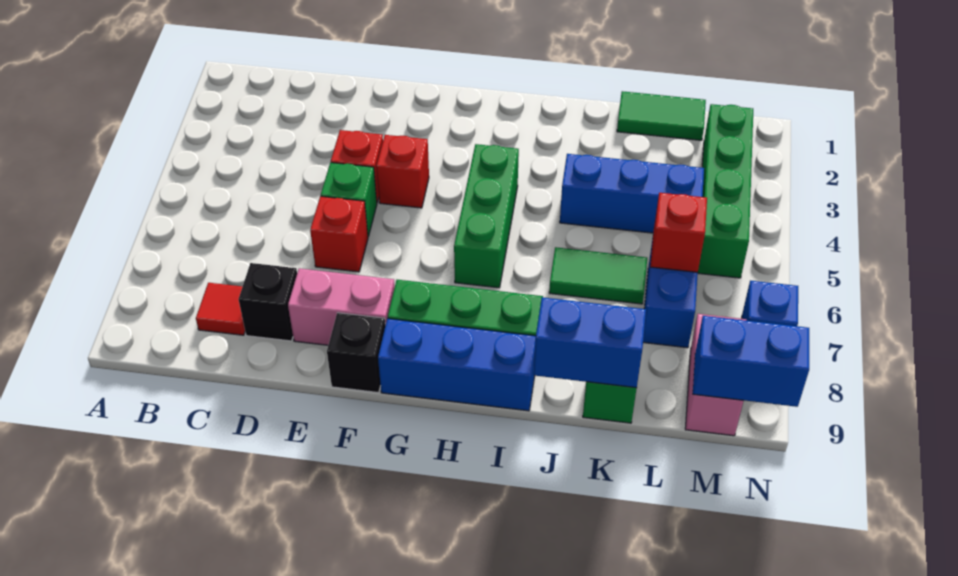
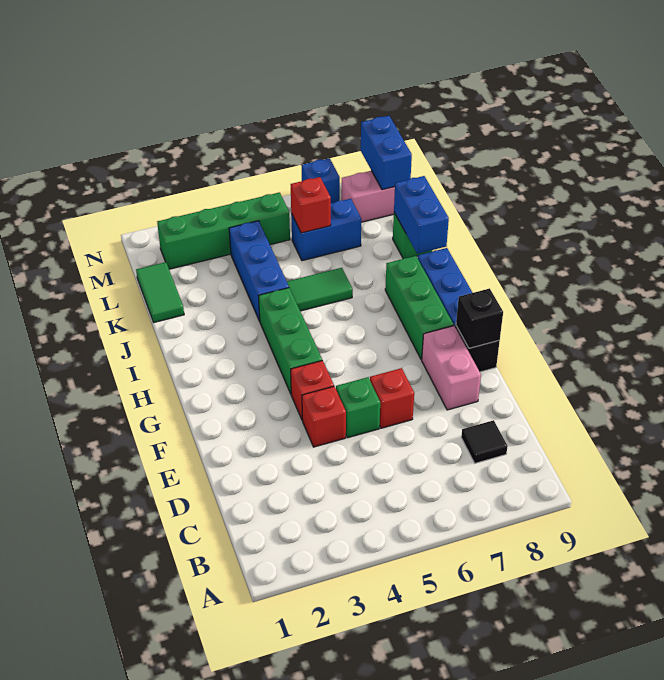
red 1x1 tile [196,283,245,335] -> black 1x1 tile [461,420,508,463]
black 1x1 brick [239,263,297,341] -> black 1x1 brick moved to [456,288,503,348]
green 1x3 brick [454,144,519,288] -> green 1x3 brick turned to [259,288,322,394]
green 1x2 tile [549,247,647,304] -> green 1x2 tile turned to [287,268,353,311]

